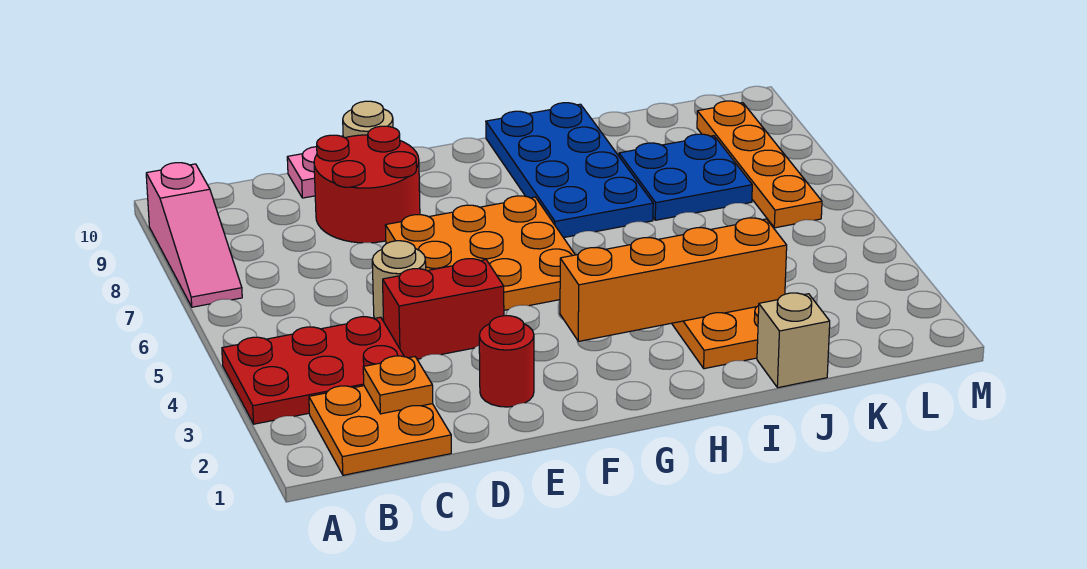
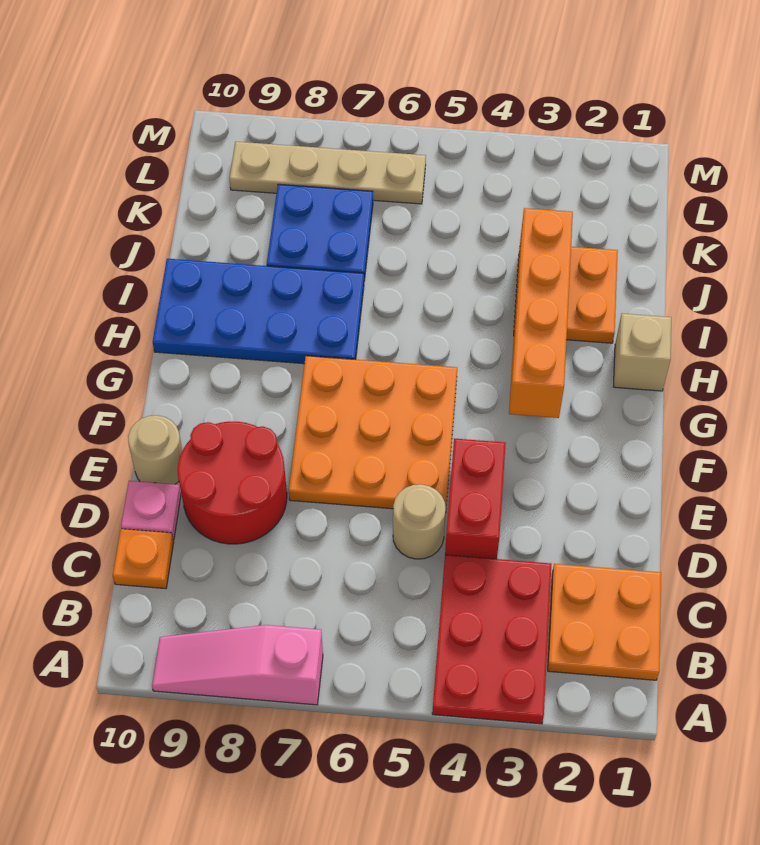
pink 1x3 slope [146,163,242,307] -> pink 1x3 slope turned to [152,625,323,705]
orange 1x1 plate [363,356,433,414] -> orange 1x1 plate moved to [113,529,174,589]
red 1x1 round brick [479,316,534,407] -> none
tan 1x1 brick [757,293,830,388] -> tan 1x1 brick moved to [613,313,671,391]
orange 1x4 plate [697,101,822,228] -> tan 1x4 plate [230,142,426,204]

